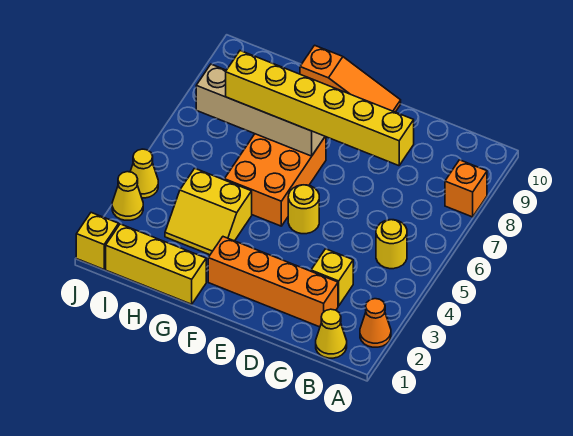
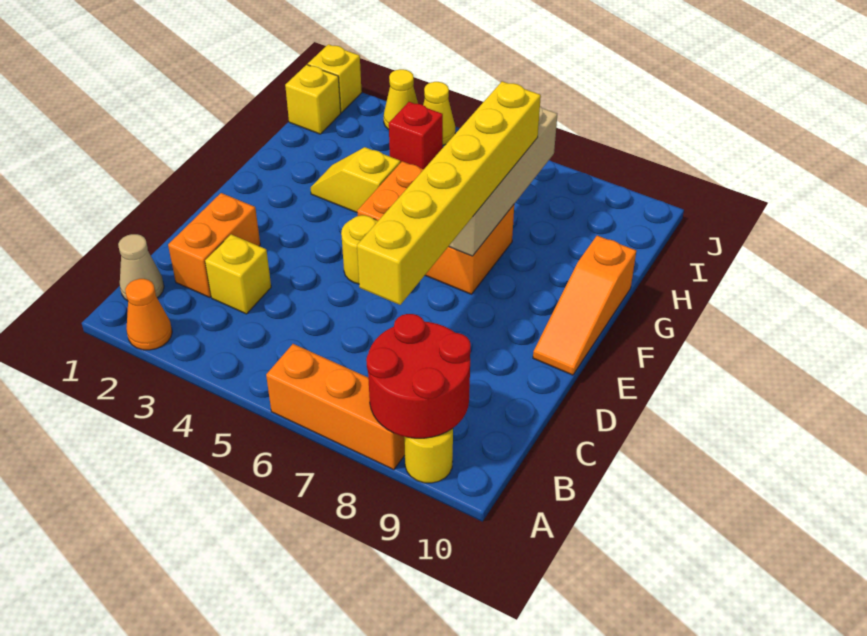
orange 1x1 brick [445,160,487,217] -> orange 1x3 brick [266,344,405,470]
none -> red 2x2 round brick [366,314,471,438]
yellow 1x1 cone [316,309,347,358] -> tan 1x1 cone [118,234,164,301]
yellow 1x1 round brick [376,220,407,269] -> yellow 1x1 round brick moved to [404,428,453,483]
orange 1x4 brick [208,237,338,327] -> orange 1x2 brick [168,193,260,298]
yellow 1x3 brick [106,224,206,304] -> yellow 1x1 brick [285,65,341,134]
yellow 2x2 slope [165,168,252,255] -> yellow 1x2 slope [311,147,400,213]
none -> red 1x1 brick [389,102,443,169]

